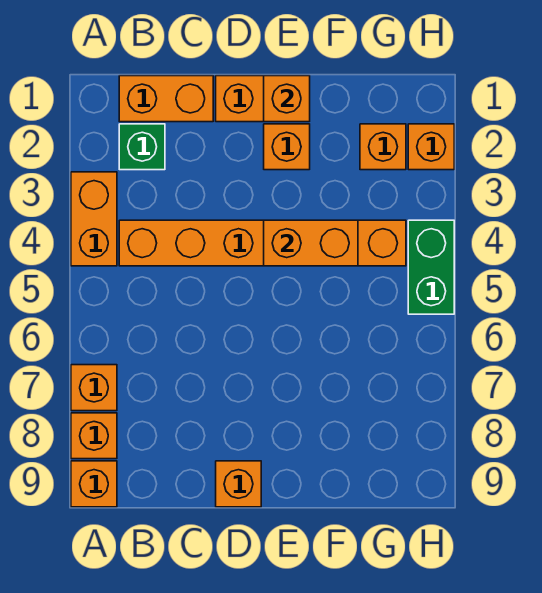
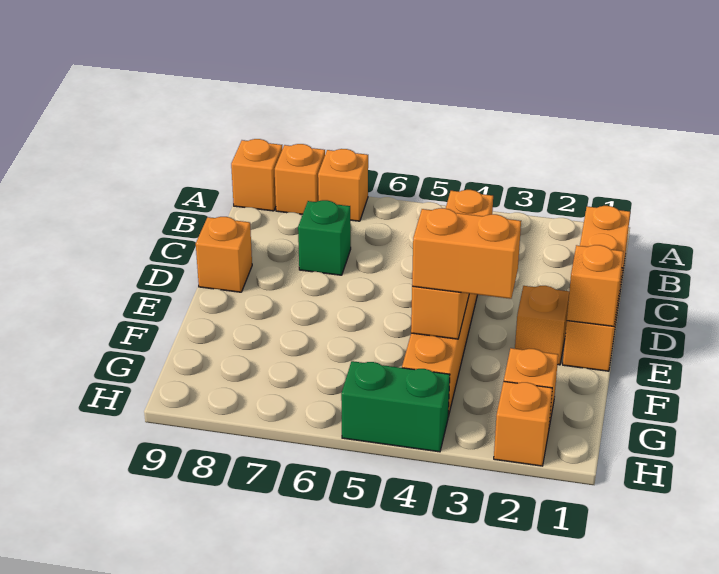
orange 1x2 brick [71,172,117,266] -> orange 1x2 brick moved to [412,208,521,299]
green 1x1 brick [119,124,165,170] -> green 1x1 brick moved to [298,200,351,275]

